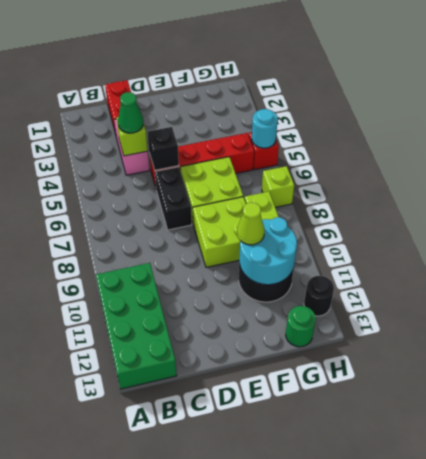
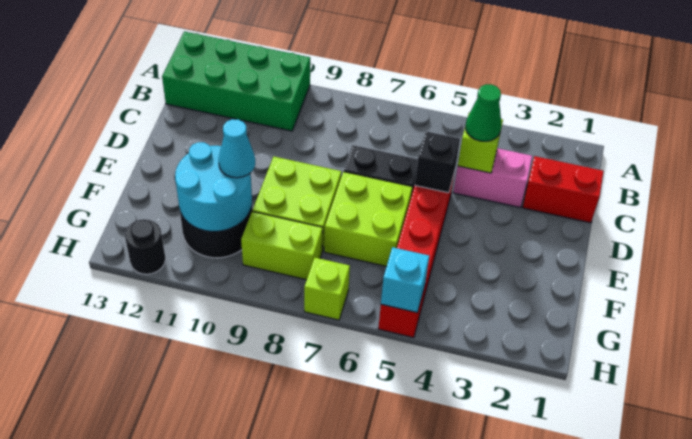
lime 1x1 cone [237,203,265,245] -> cyan 1x1 cone [218,119,255,178]
green 1x1 round brick [286,306,316,347] -> none
cyan 1x1 round brick [252,109,278,148] -> cyan 1x1 brick [381,247,429,313]

